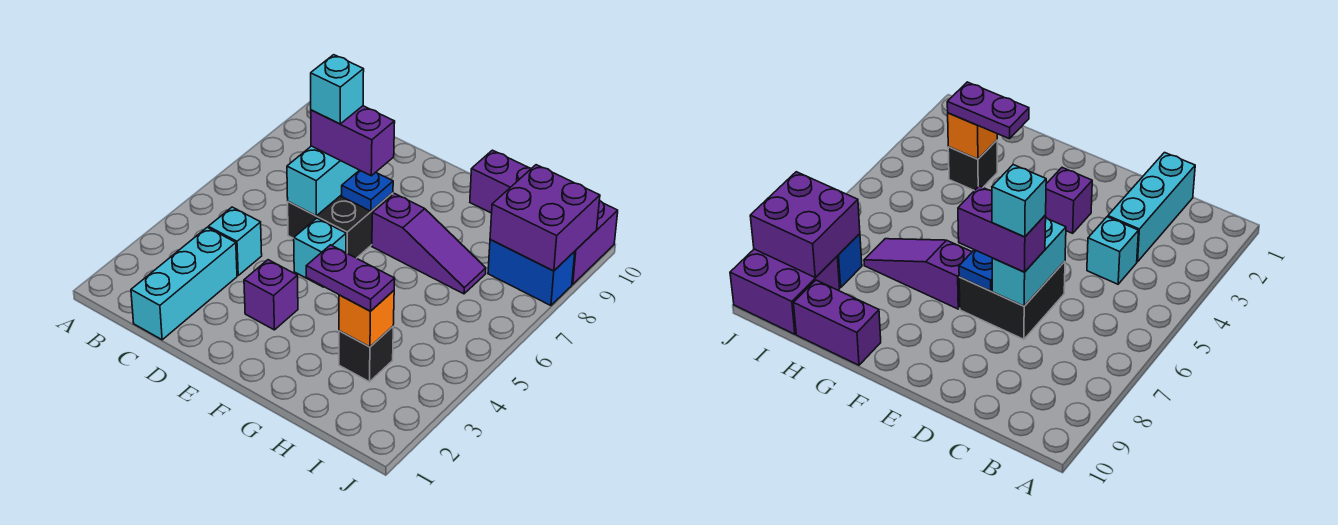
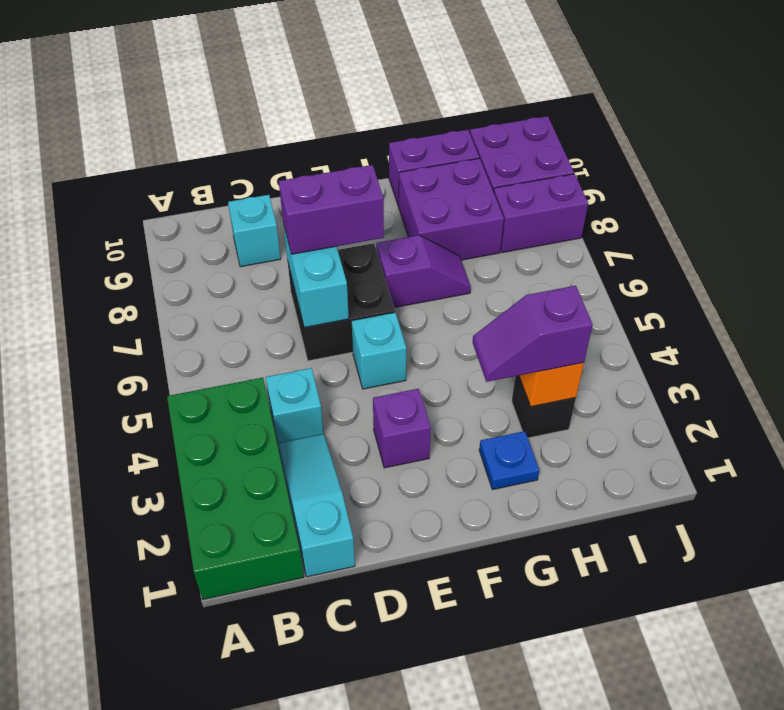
none -> green 2x4 brick [167,378,304,600]
cyan 1x3 brick [131,227,237,340] -> cyan 1x3 slope [278,434,355,577]
cyan 1x1 brick [311,55,364,124] -> cyan 1x1 brick moved to [228,195,281,267]
blue 1x1 plate [342,170,393,211] -> blue 1x1 plate moved to [479,431,539,490]
purple 1x3 slope [372,194,486,294] -> purple 1x2 slope [376,235,471,308]
purple 1x2 plate [306,245,395,311] -> purple 1x2 slope [473,286,593,382]
blue 1x2 brick [488,240,575,306] -> purple 1x2 brick [494,174,588,253]
purple 2x2 brick [490,165,600,271] -> purple 2x2 brick moved to [399,158,504,260]

